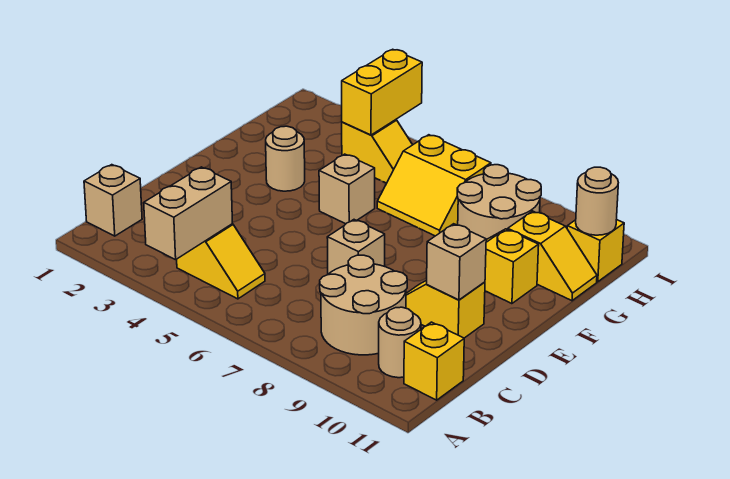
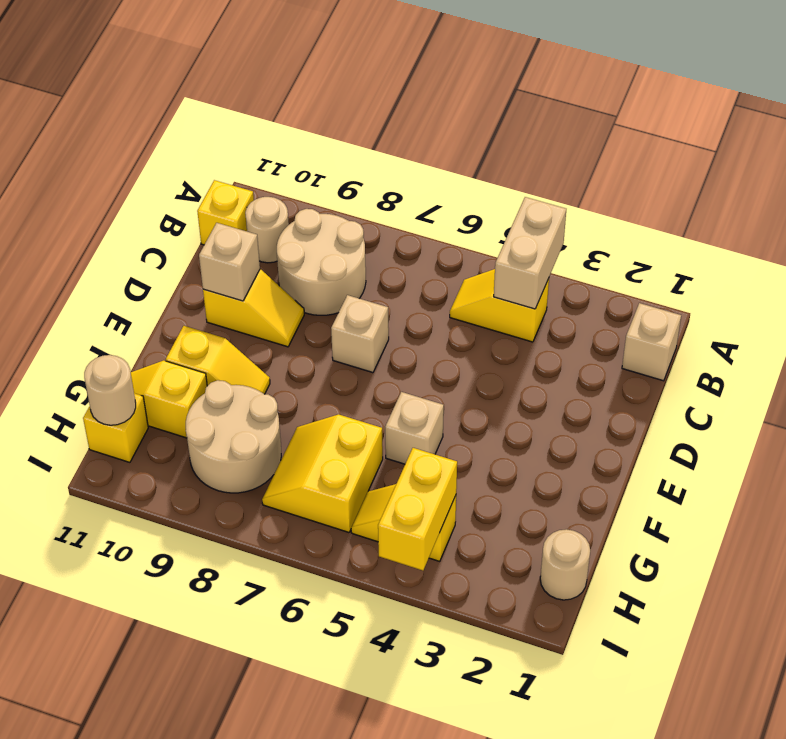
tan 1x1 round brick [266,126,305,191] -> tan 1x1 round brick moved to [540,529,590,600]
yellow 2x2 slope [377,135,491,236] -> yellow 2x2 slope turned to [262,414,383,532]

